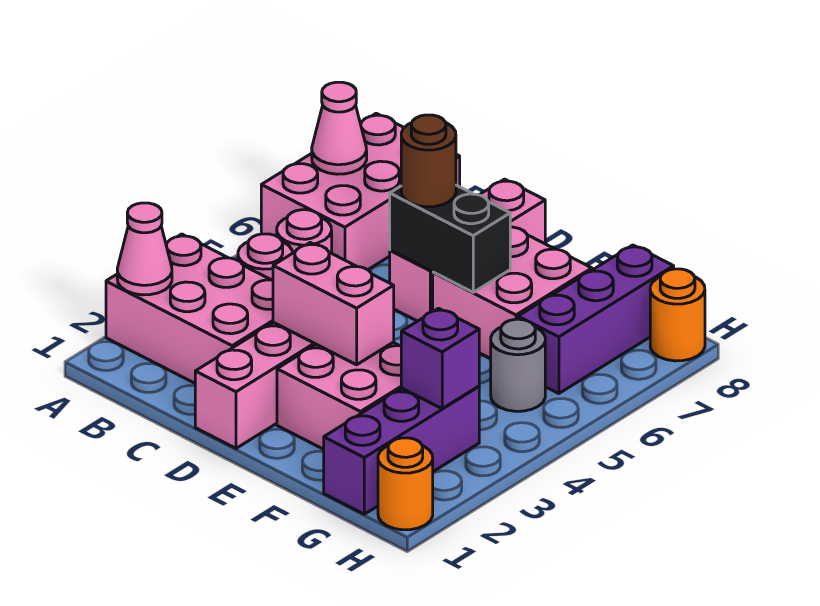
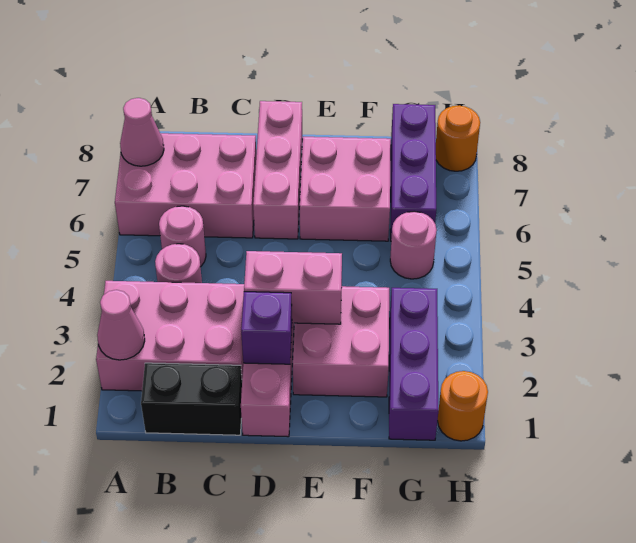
pink 2x3 brick [261,113,460,270] -> pink 2x3 brick turned to [115,133,256,238]
black 1x2 brick [390,185,510,292] -> black 1x2 brick moved to [141,363,242,435]
brown 1x1 round brick [401,115,456,207] -> none
purple 1x1 brick [401,308,479,408] -> purple 1x1 brick moved to [241,292,292,364]
grey 1x1 round brick [491,319,545,411] -> pink 1x1 round brick [390,211,437,279]

